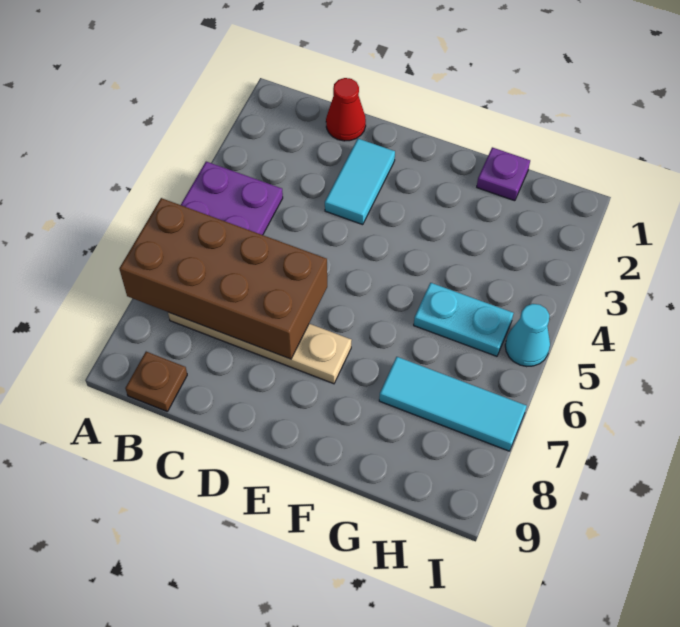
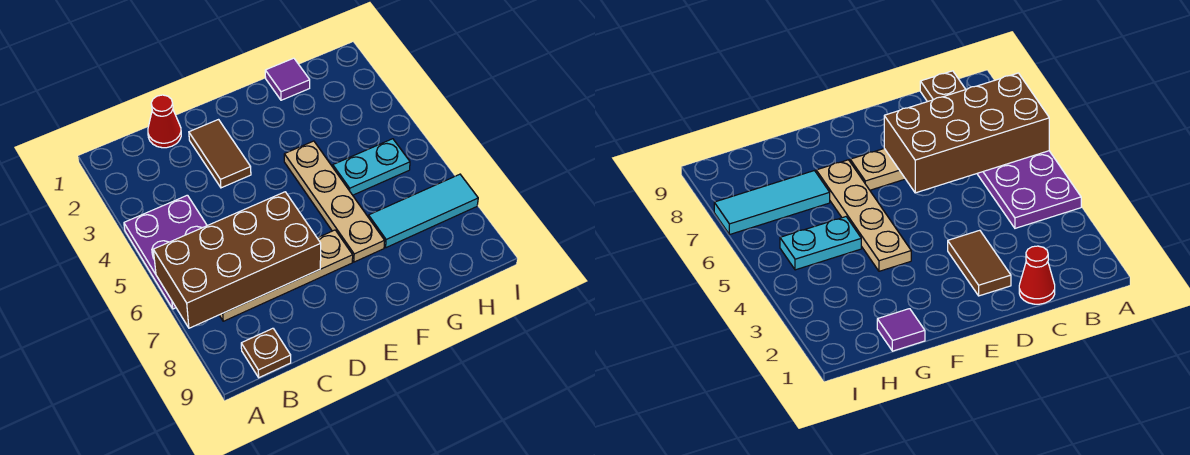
cyan 1x2 tile [325,139,395,225] -> brown 1x2 tile [189,120,251,188]
none -> tan 1x4 plate [284,141,385,262]
purple 1x1 plate [477,147,530,201] -> purple 1x1 tile [265,58,310,100]
cyan 1x1 cone [505,304,550,367] -> none

